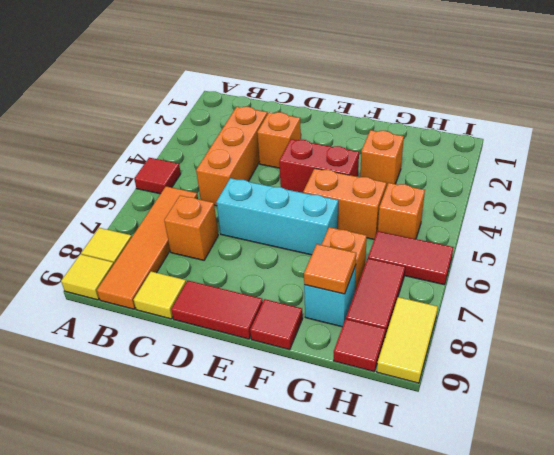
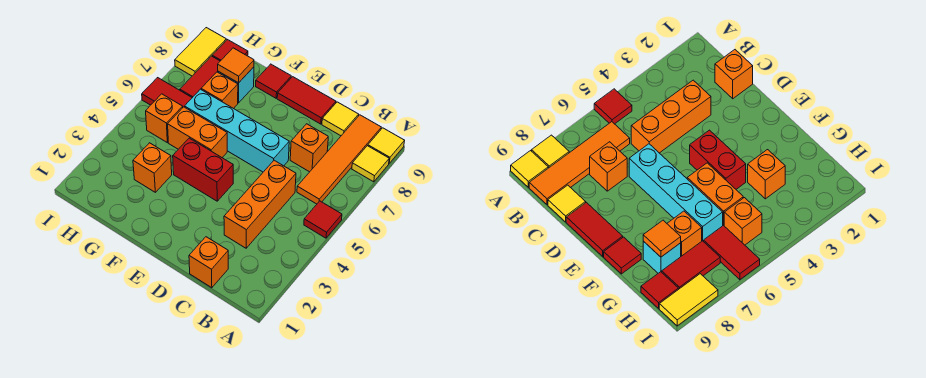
orange 1x1 brick [257,112,301,168] -> orange 1x1 brick moved to [189,237,228,288]
cyan 1x3 brick [216,178,338,255] -> cyan 1x4 brick [185,89,289,172]

